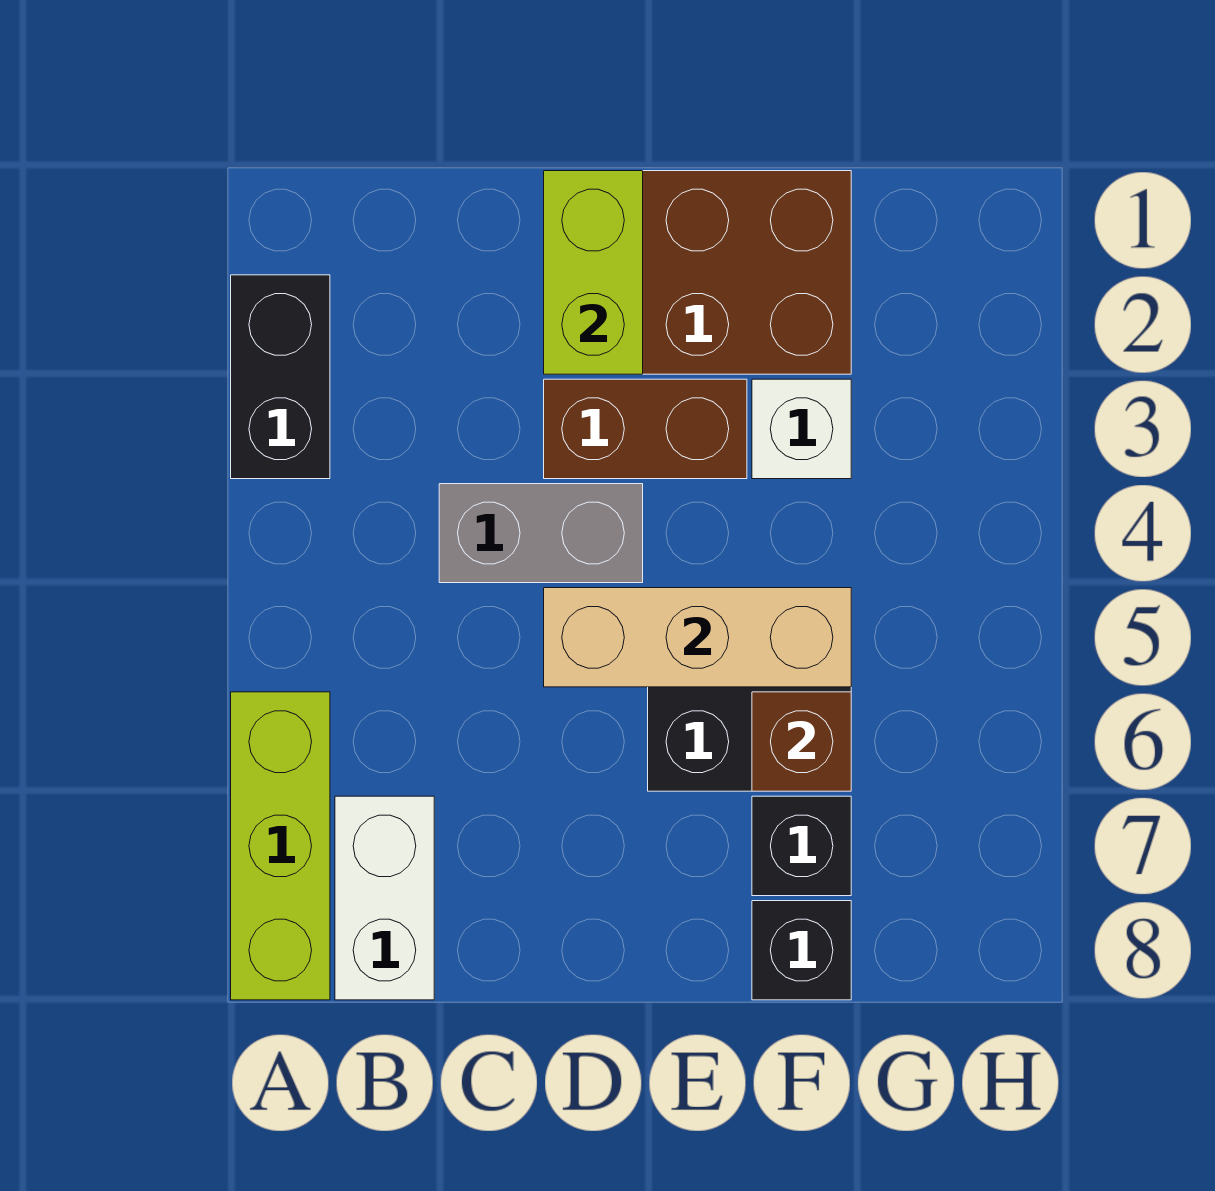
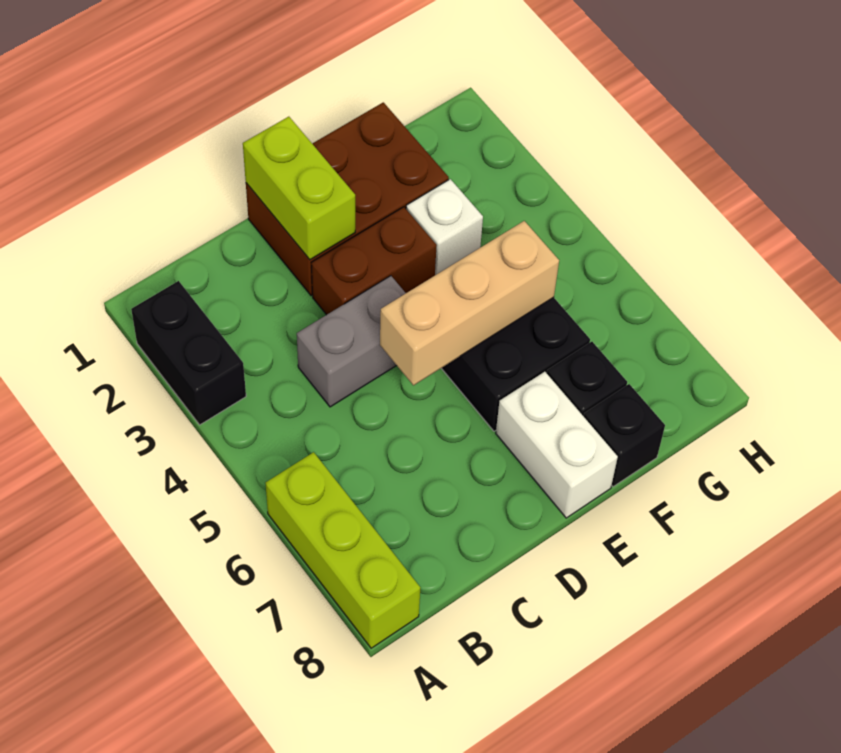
white 1x2 brick [335,796,434,1000] -> white 1x2 brick moved to [496,372,618,518]
brown 1x1 brick [752,692,851,791] -> none

